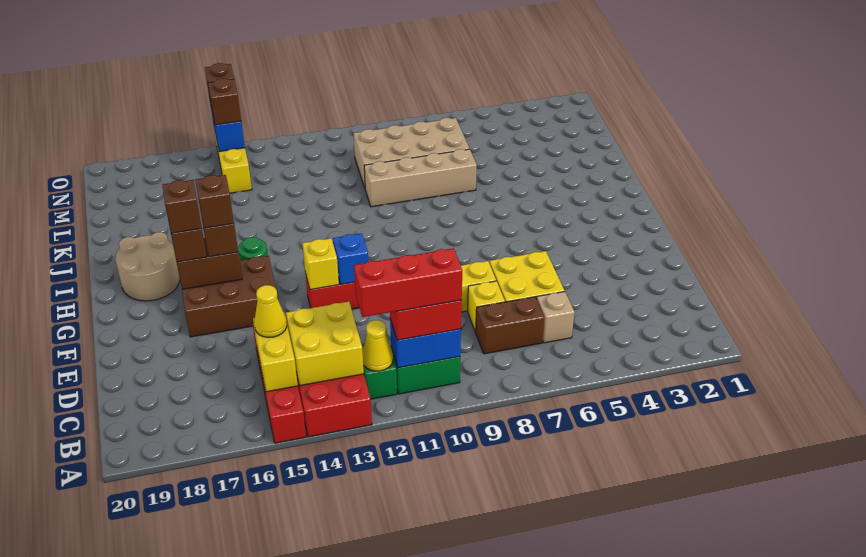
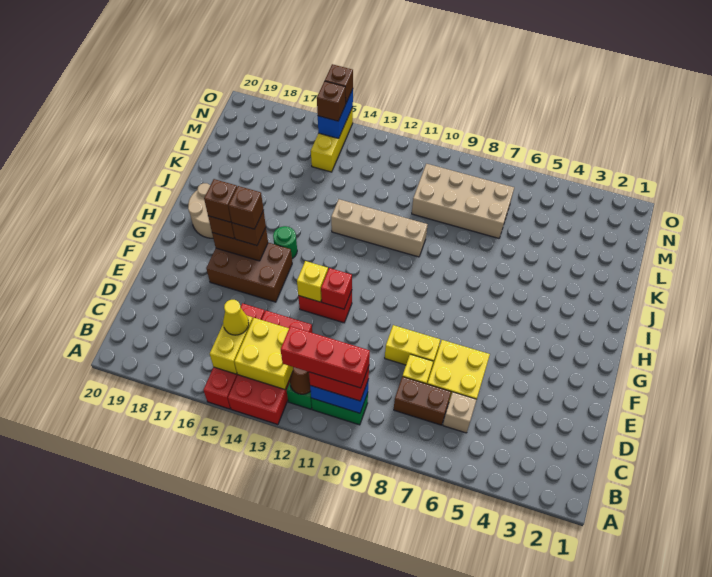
yellow 1x1 cone [362,320,393,371] -> brown 1x1 cone [290,367,311,394]
blue 1x1 brick [333,233,368,284] -> red 1x1 brick [321,268,352,309]
tan 1x4 brick [364,149,477,207] -> tan 1x4 brick moved to [331,199,428,257]

